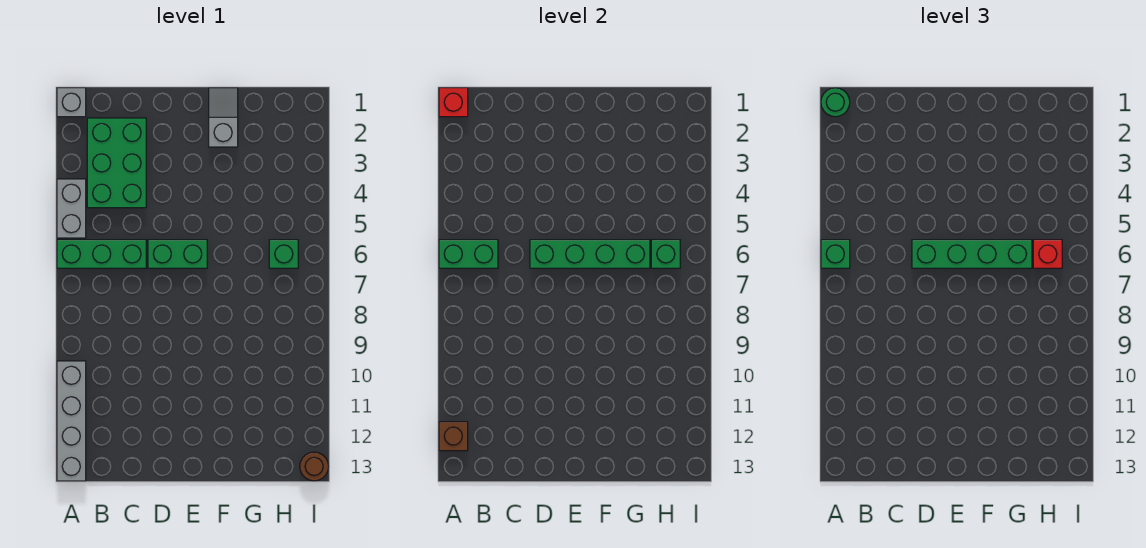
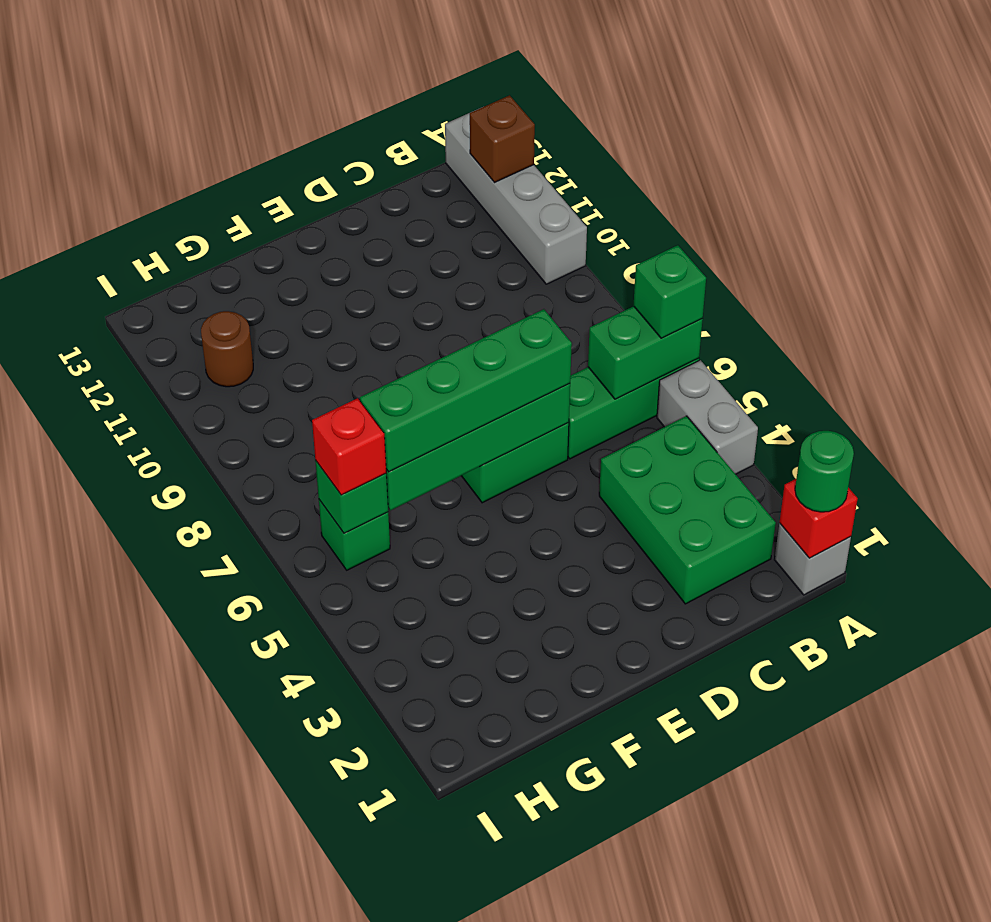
grey 1x2 slope [209,88,238,147] -> none
brown 1x1 round brick [300,452,329,481] -> brown 1x1 round brick moved to [201,311,253,387]

